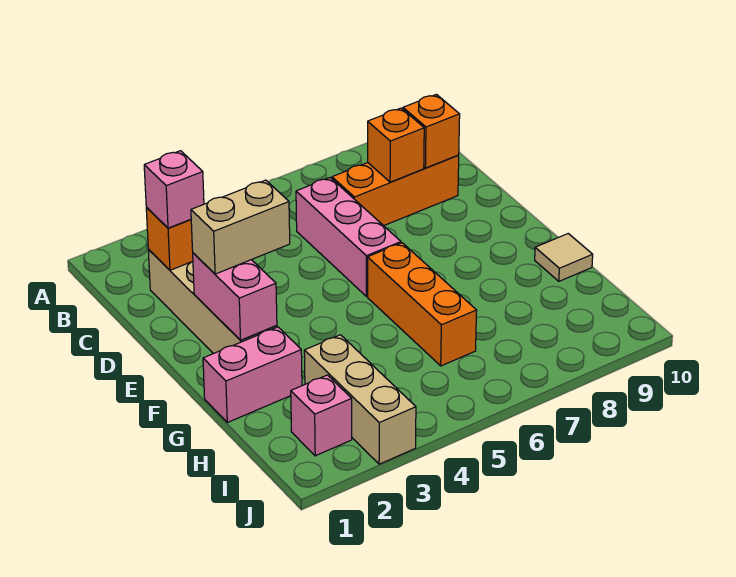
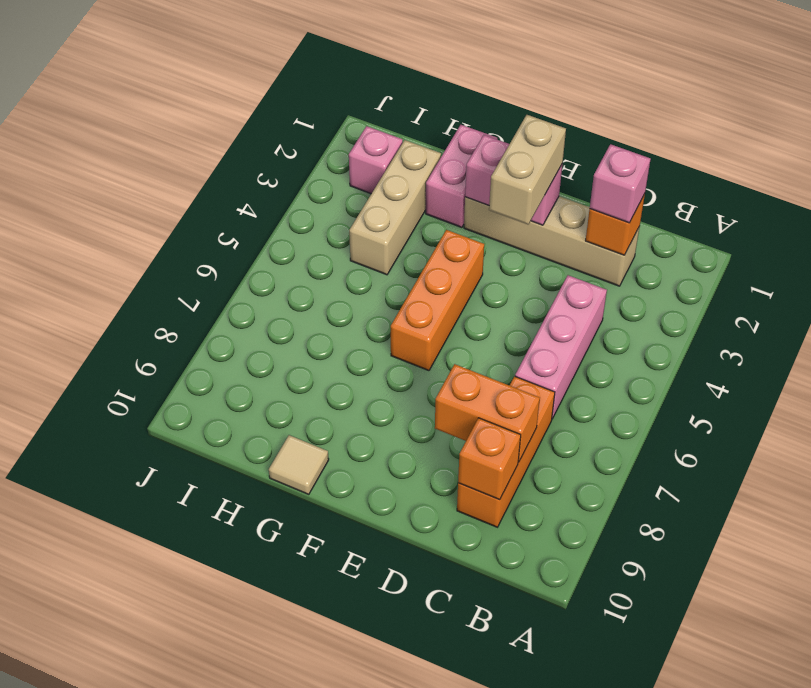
pink 1x3 brick [296,178,401,296] -> pink 1x3 brick turned to [515,275,607,419]
orange 1x1 brick [368,108,424,182] -> orange 1x2 brick [435,364,540,462]
orange 1x3 brick [368,243,477,366] -> orange 1x3 brick turned to [391,230,484,371]
tan 1x3 brick [304,335,416,464] -> tan 1x3 brick turned to [349,140,441,275]

